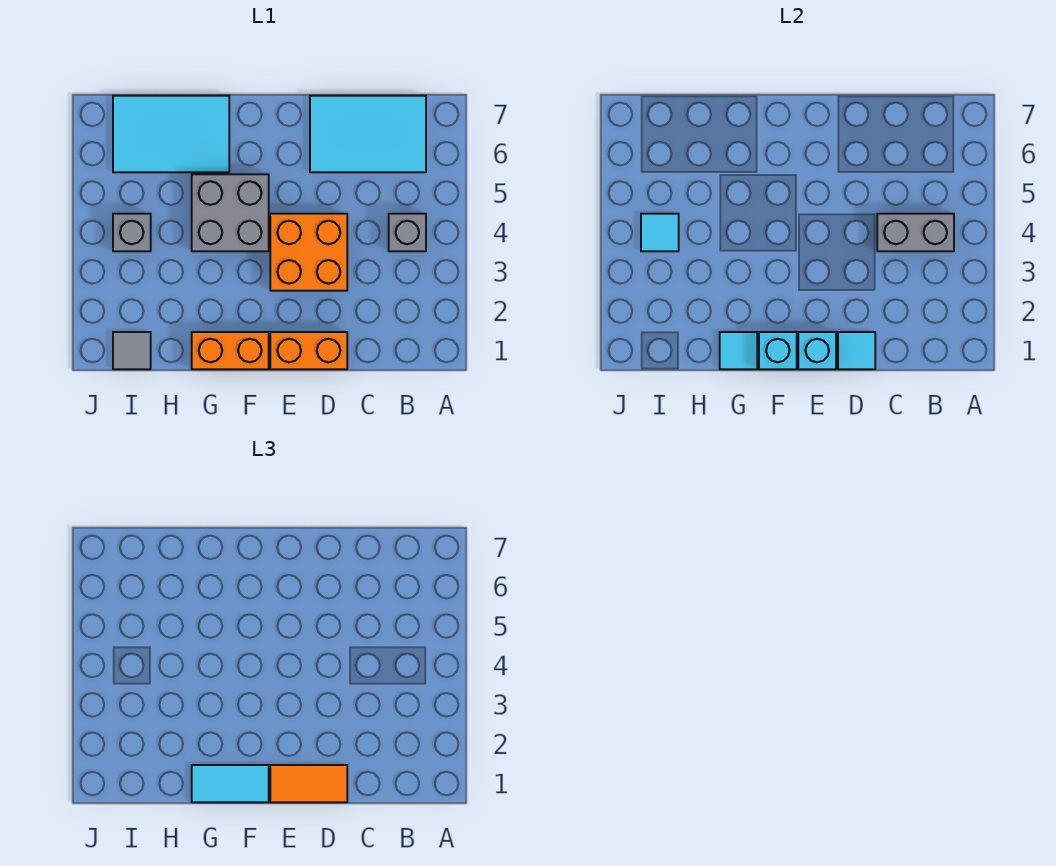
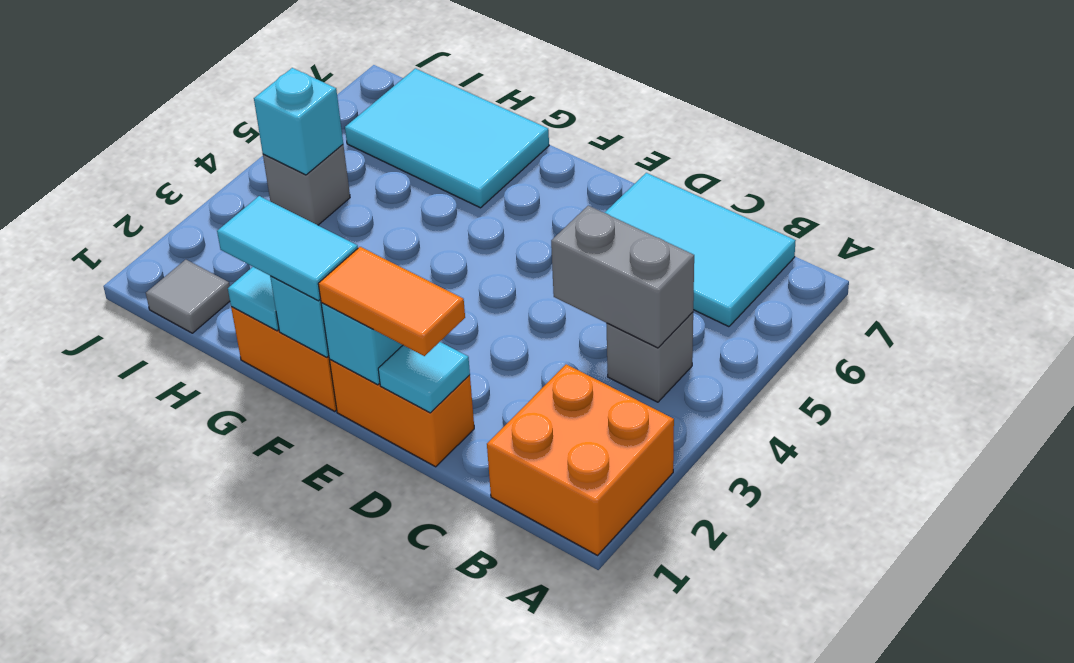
orange 2x2 brick [270,214,347,291] -> orange 2x2 brick moved to [487,364,674,555]
grey 2x2 brick [192,174,269,251] -> none
cyan 1x1 tile [641,214,679,251] -> cyan 1x1 brick [254,68,343,175]

